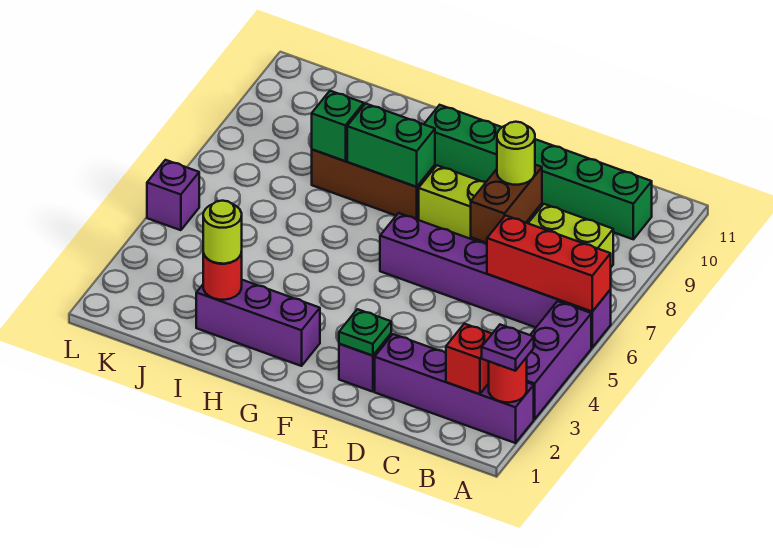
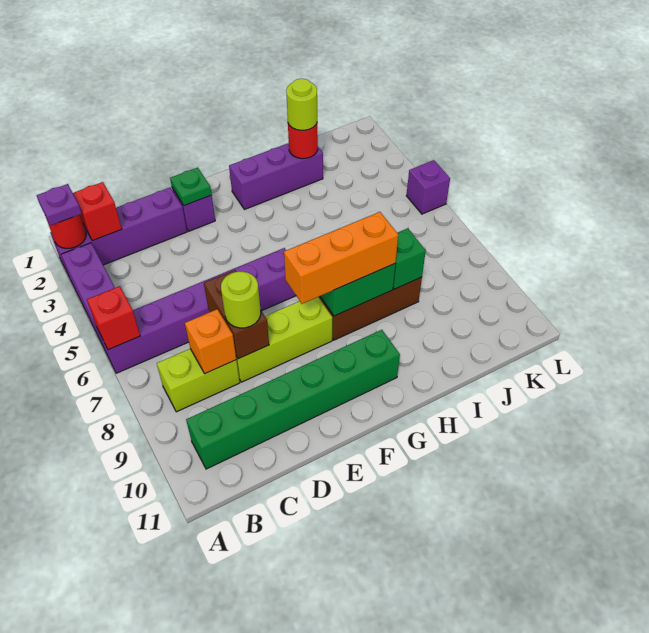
red 1x3 brick [487,216,611,312] -> red 1x1 brick [87,286,140,350]
none -> orange 1x1 brick [185,309,236,374]
none -> orange 1x3 brick [284,212,398,304]

